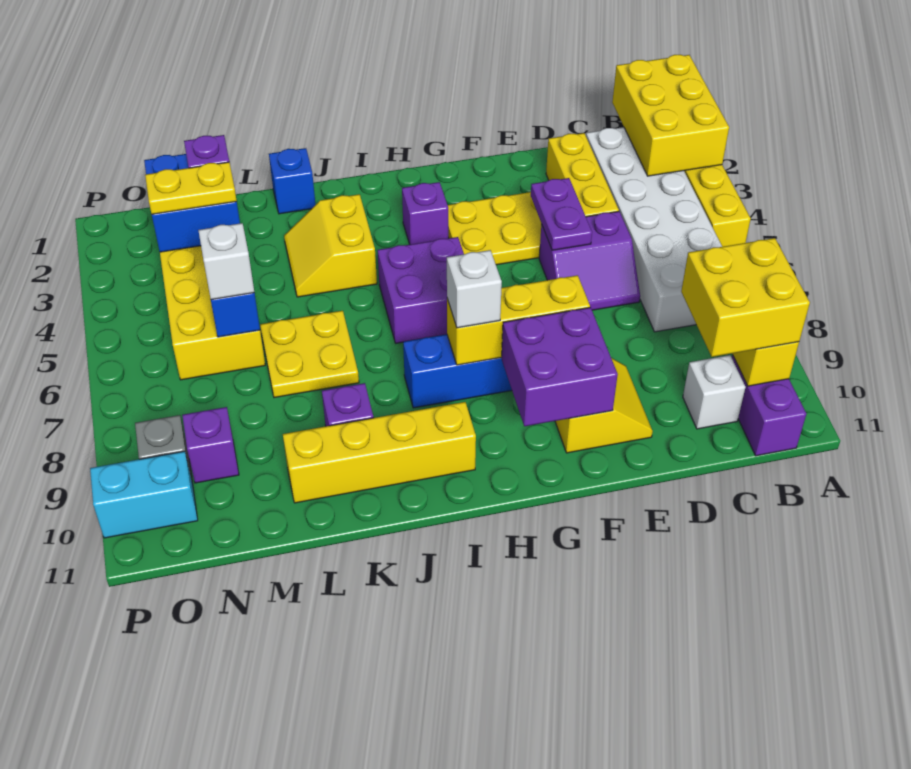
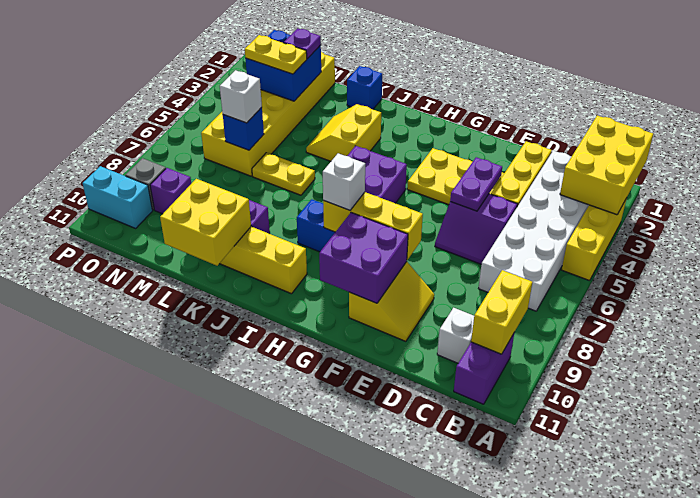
yellow 2x2 brick [681,238,810,357] -> yellow 2x2 brick moved to [160,179,251,266]
purple 1x1 brick [402,182,448,244] -> none
yellow 2x2 plate [260,311,359,398] -> yellow 1x2 plate [252,153,315,195]

